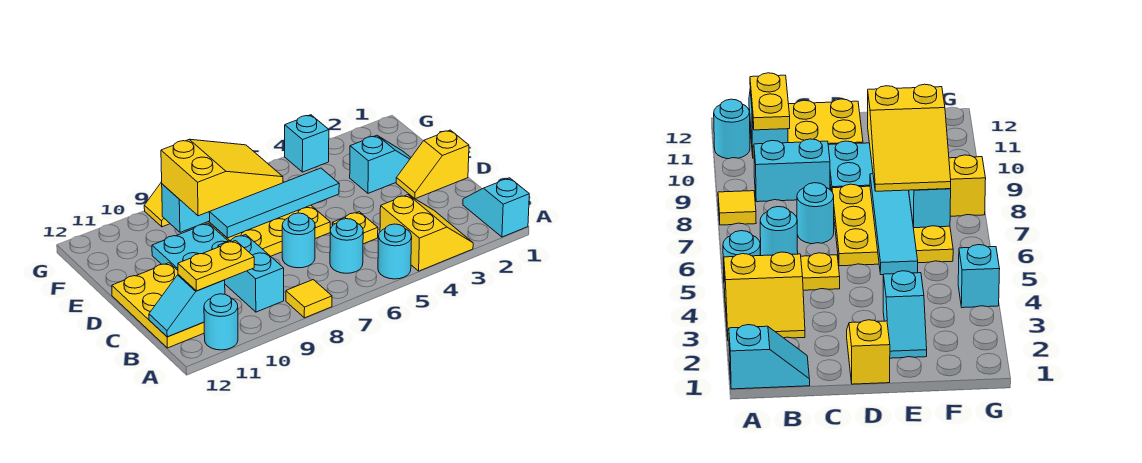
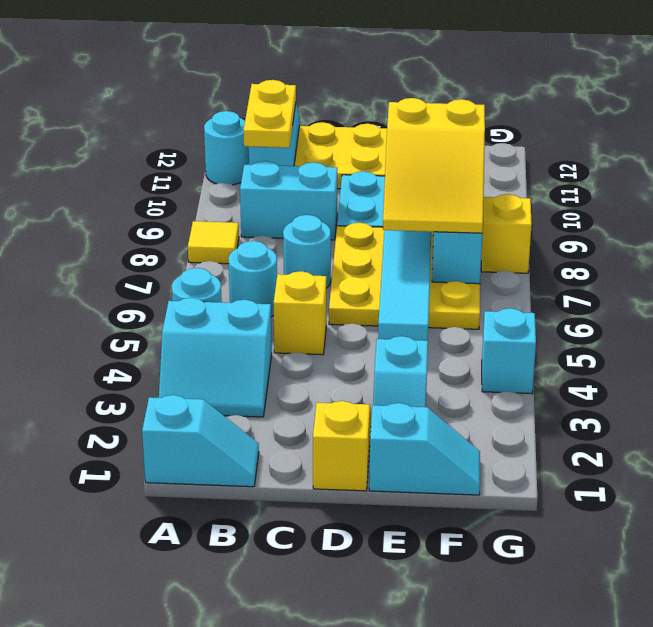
yellow 2x2 slope [380,195,473,271] -> cyan 2x2 slope [159,298,272,417]
yellow 1x1 plate [333,212,378,244] -> yellow 1x1 brick [274,271,326,355]
none -> cyan 1x2 slope [369,403,480,495]

